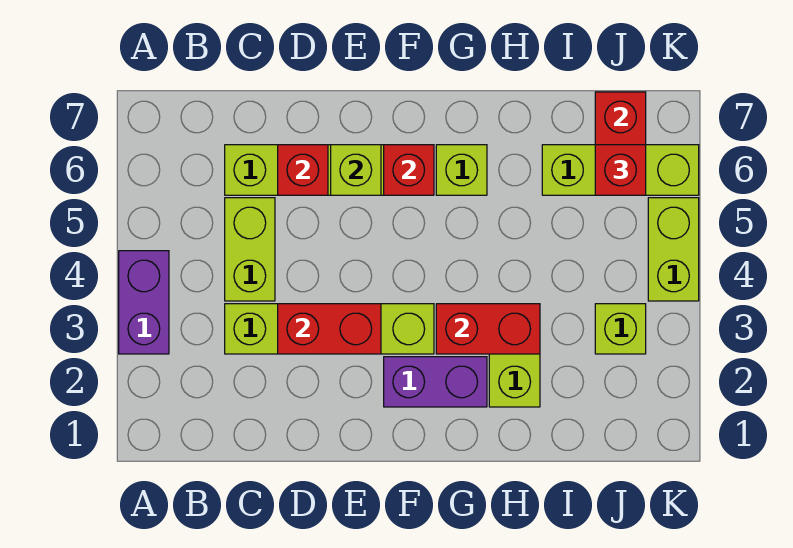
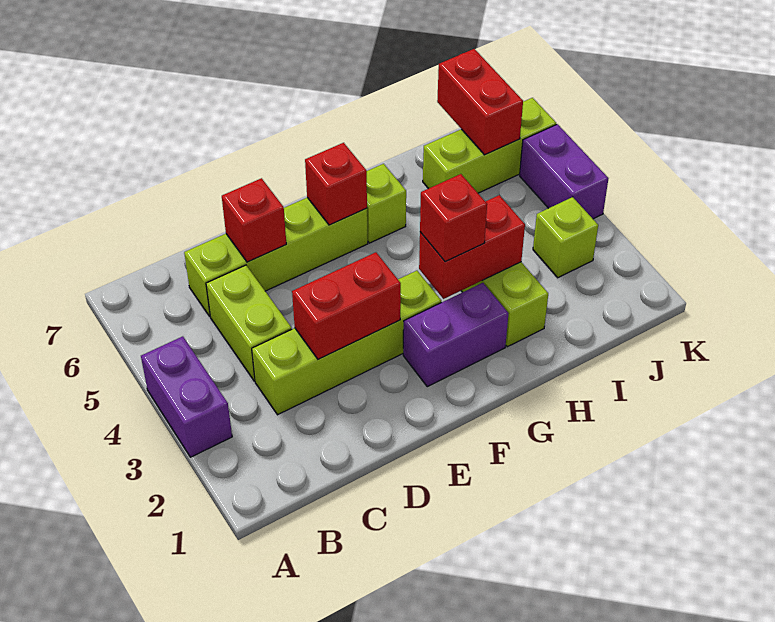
lime 1x1 brick [331,145,381,195] -> none
red 1x1 brick [595,145,646,195] -> red 1x1 brick moved to [420,174,487,262]
lime 1x2 brick [648,198,699,301] -> purple 1x2 brick [520,124,609,219]

